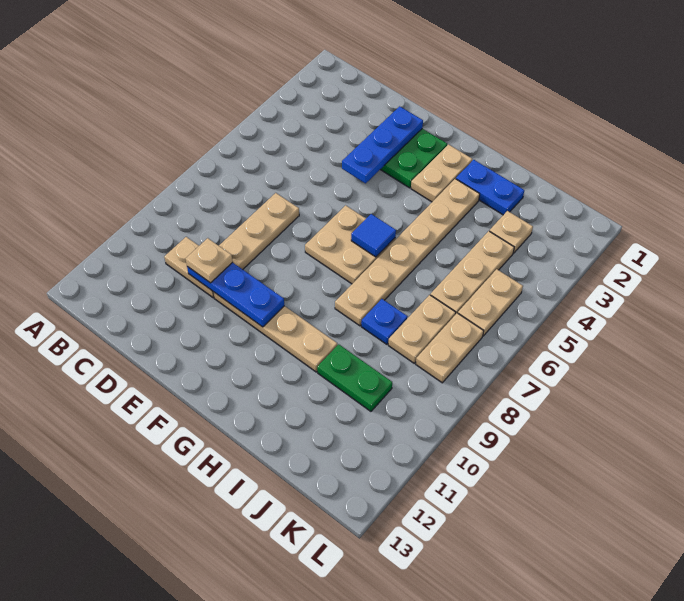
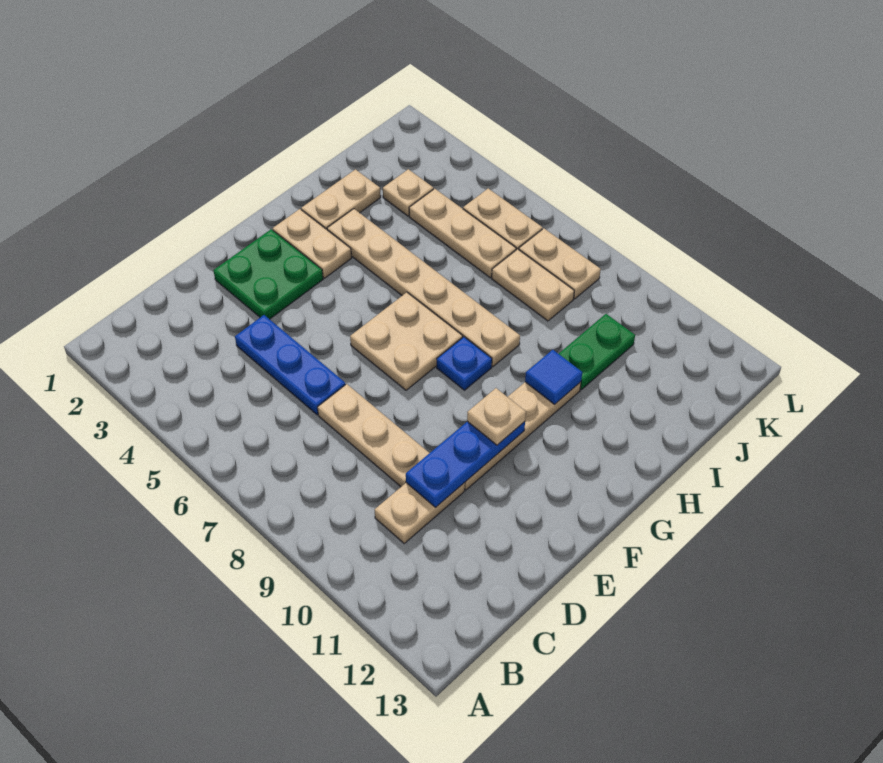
tan 1x1 plate [185,238,233,283] -> tan 1x1 plate moved to [467,388,526,445]
blue 1x3 plate [342,106,423,183] -> blue 1x3 plate moved to [235,315,346,415]
blue 1x1 tile [351,214,396,257] -> blue 1x1 tile moved to [525,350,582,404]
blue 1x2 plate [456,160,524,215] -> tan 1x2 plate [301,169,381,229]
blue 1x1 plate [361,299,408,344] -> blue 1x1 plate moved to [437,337,492,390]

